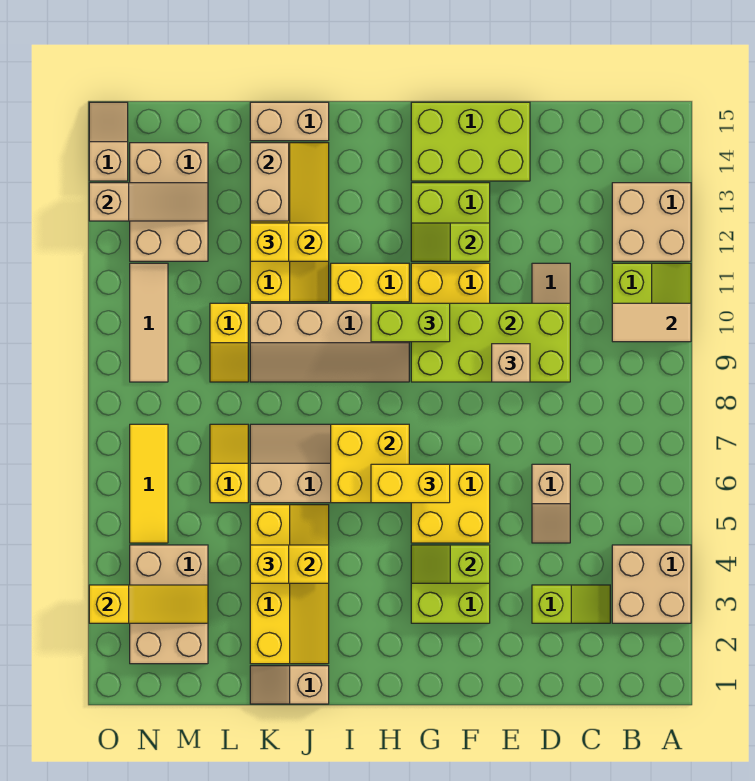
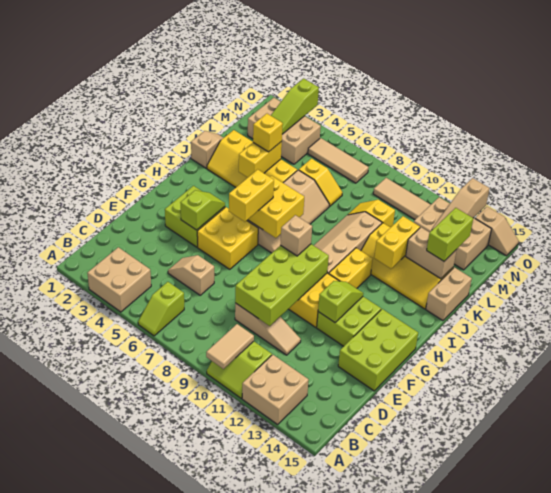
lime 1x2 slope [532,585,610,623] -> lime 1x2 slope moved to [138,282,184,336]
tan 1x1 brick [492,344,530,382] -> tan 1x1 brick moved to [280,215,312,256]
lime 1x2 brick [371,303,450,342] -> lime 1x2 brick moved to [427,208,473,261]
yellow 1x1 brick [250,223,289,261] -> none
yellow 1x3 slope [89,585,208,623] -> lime 1x3 slope [271,78,319,134]
yellow 1x3 tile [130,424,168,543] -> tan 1x3 tile [308,138,369,183]

